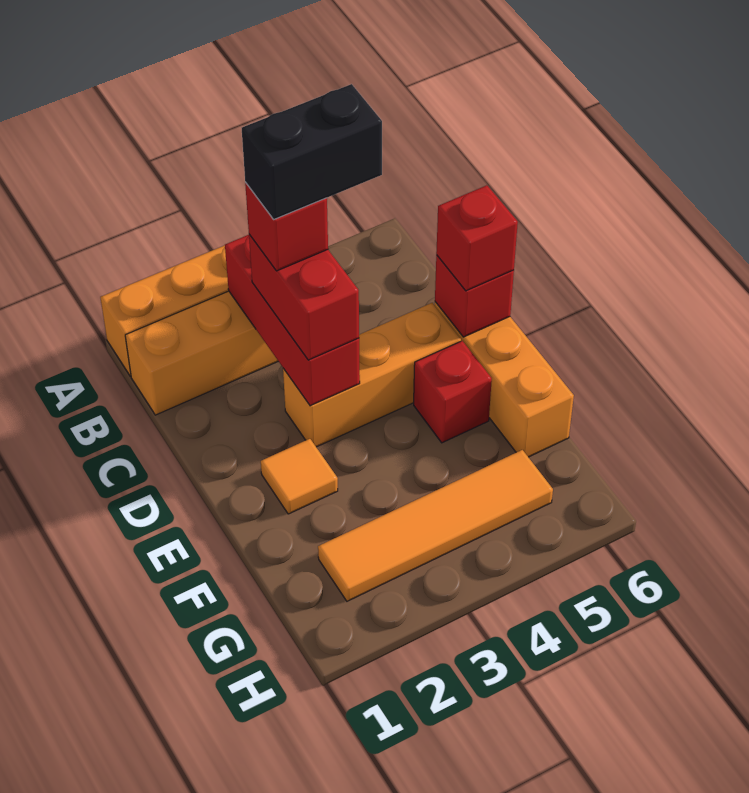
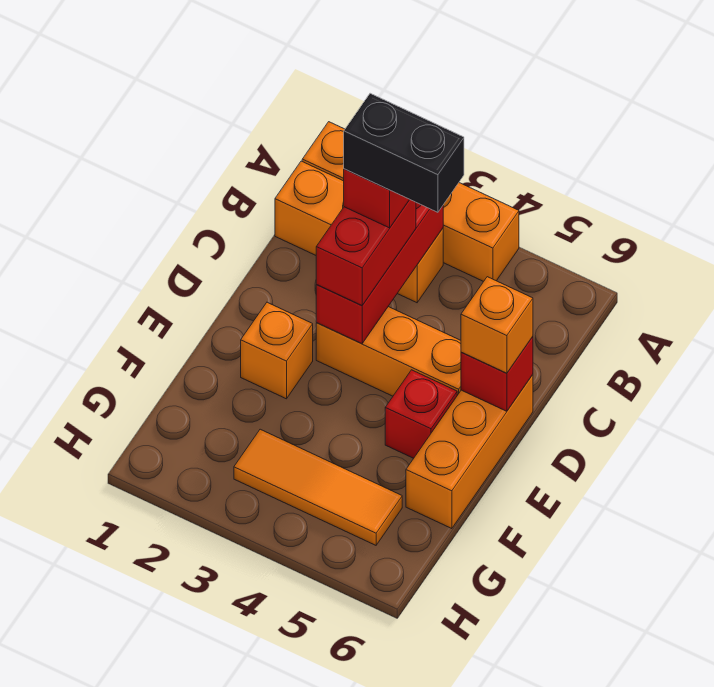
red 1x1 brick [436,185,518,291] -> orange 1x1 brick [461,277,533,373]
orange 1x1 tile [261,439,338,514] -> orange 1x1 brick [241,302,313,399]
orange 1x4 tile [318,450,553,601] -> orange 1x3 tile [234,429,402,545]

